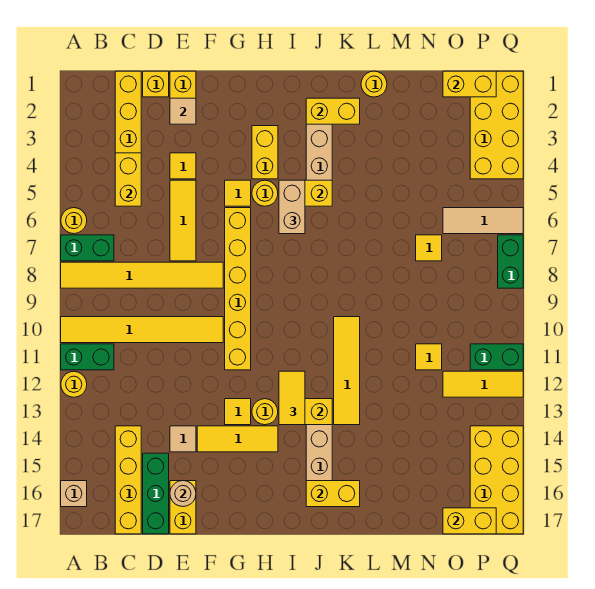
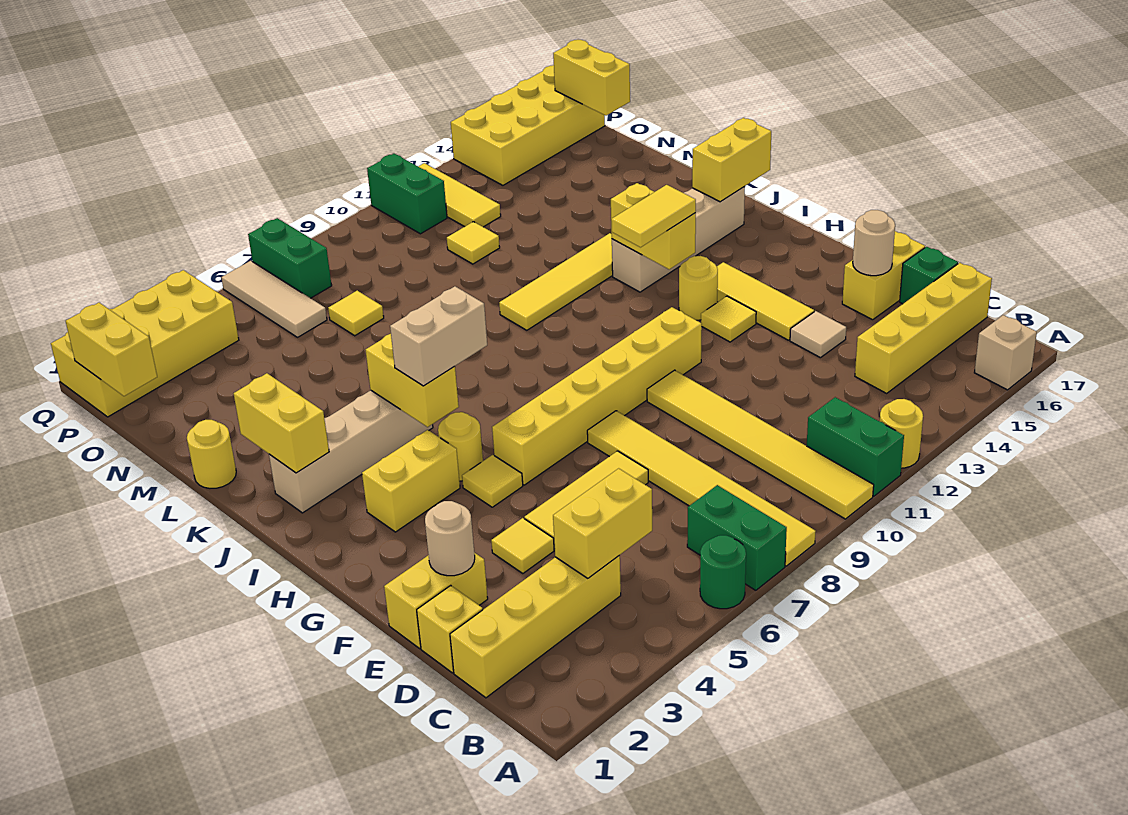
yellow 1x1 round brick [61,208,87,234] -> green 1x1 round brick [700,535,746,609]
green 1x3 brick [143,453,169,534] -> green 1x1 brick [900,247,958,304]
tan 1x1 tile [170,98,196,124] -> tan 1x1 round brick [425,501,475,576]
yellow 1x2 brick [306,481,360,507] -> yellow 1x2 brick turned to [692,118,771,202]
green 1x2 brick [498,235,523,288] -> green 1x2 brick turned to [248,218,332,298]

